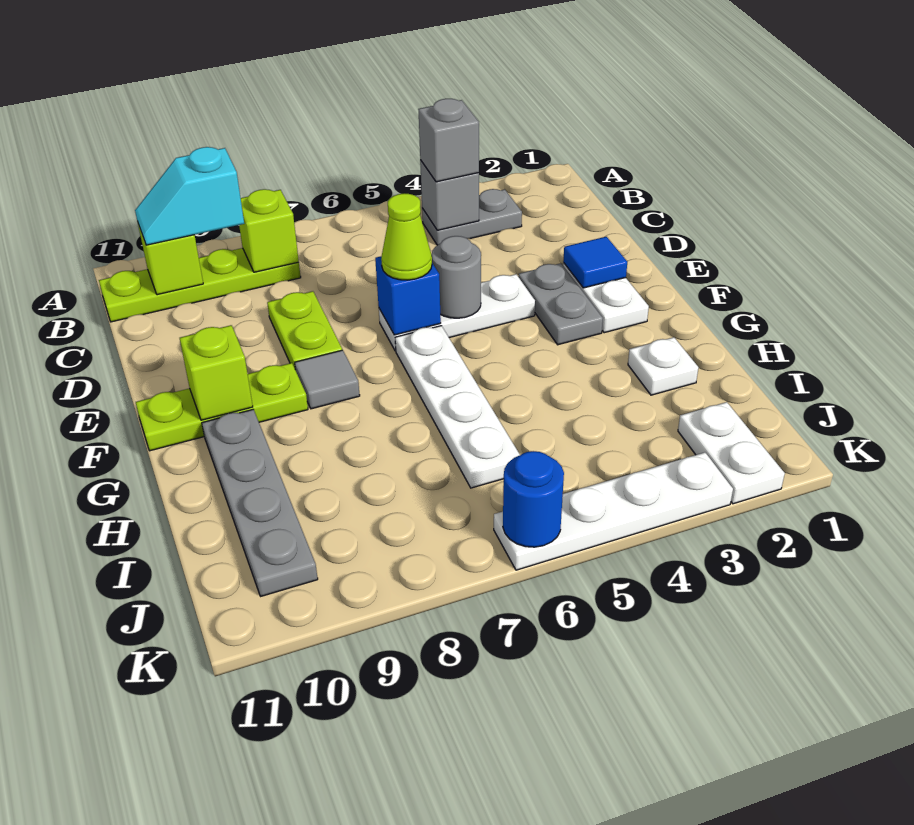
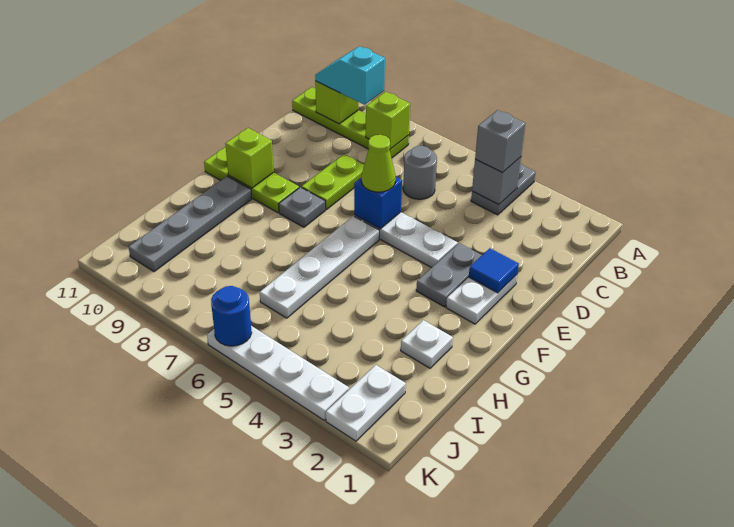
grey 1x2 plate [422,189,522,245] -> grey 1x2 plate turned to [471,163,536,215]
grey 1x1 round brick [432,236,481,318] -> grey 1x1 round brick moved to [403,146,437,199]
grey 1x1 tile [295,350,360,409] -> grey 1x1 plate [279,187,325,227]

